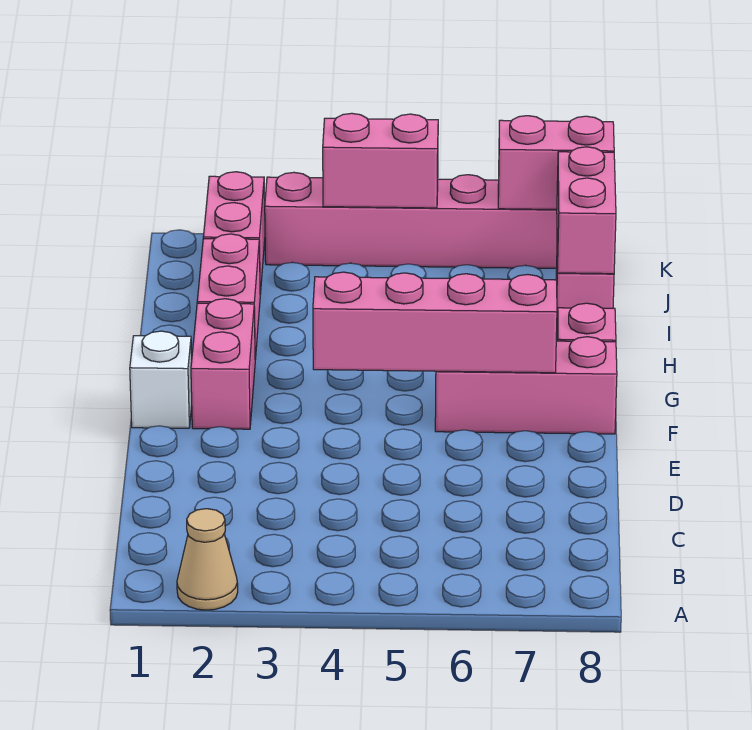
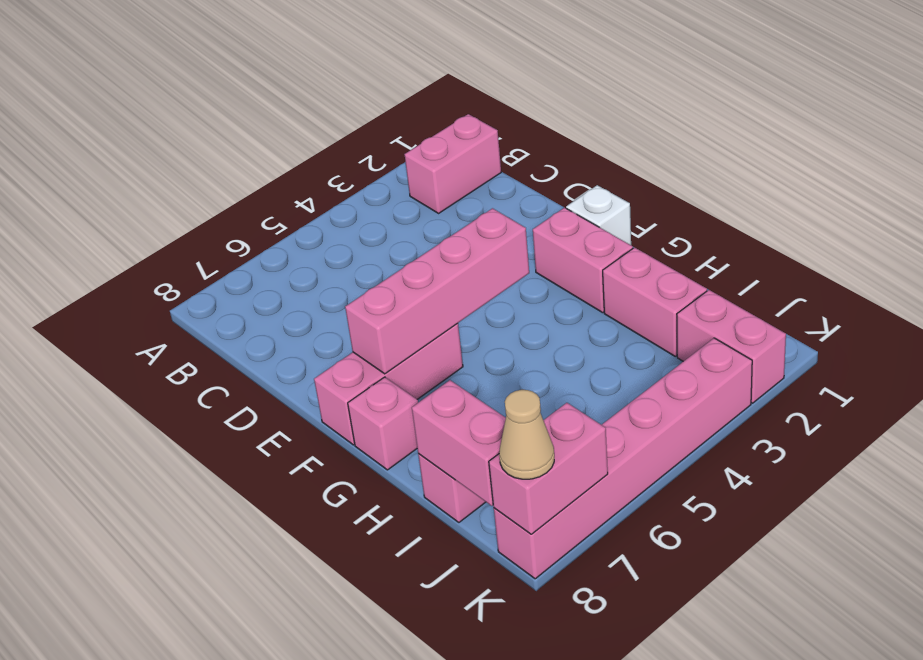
tan 1x1 cone [177,509,238,610] -> tan 1x1 cone moved to [499,390,554,479]
pink 1x2 brick [323,113,438,208] -> pink 1x2 brick moved to [404,114,501,213]

